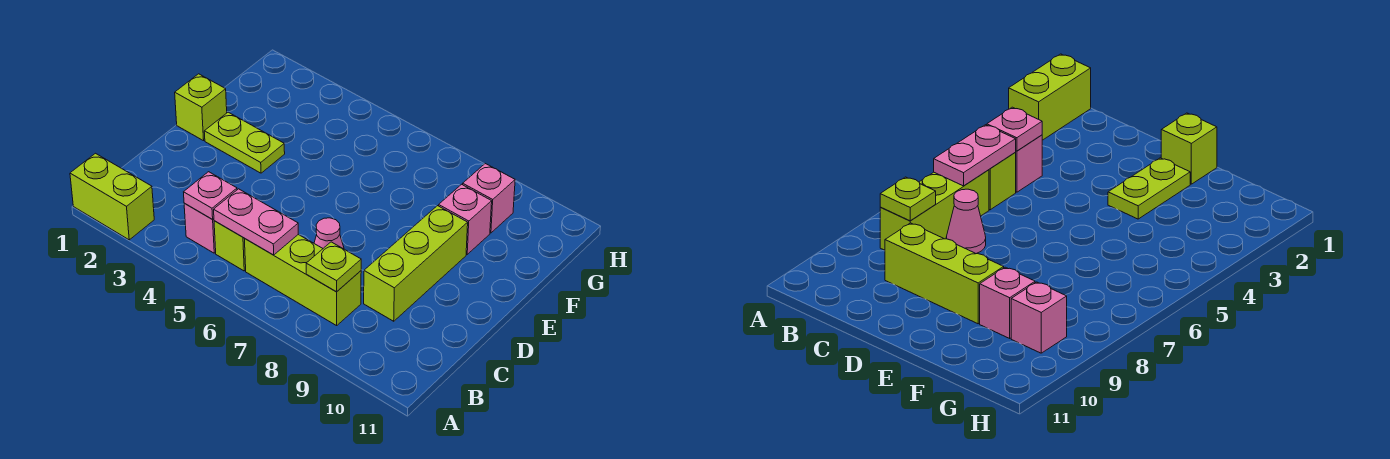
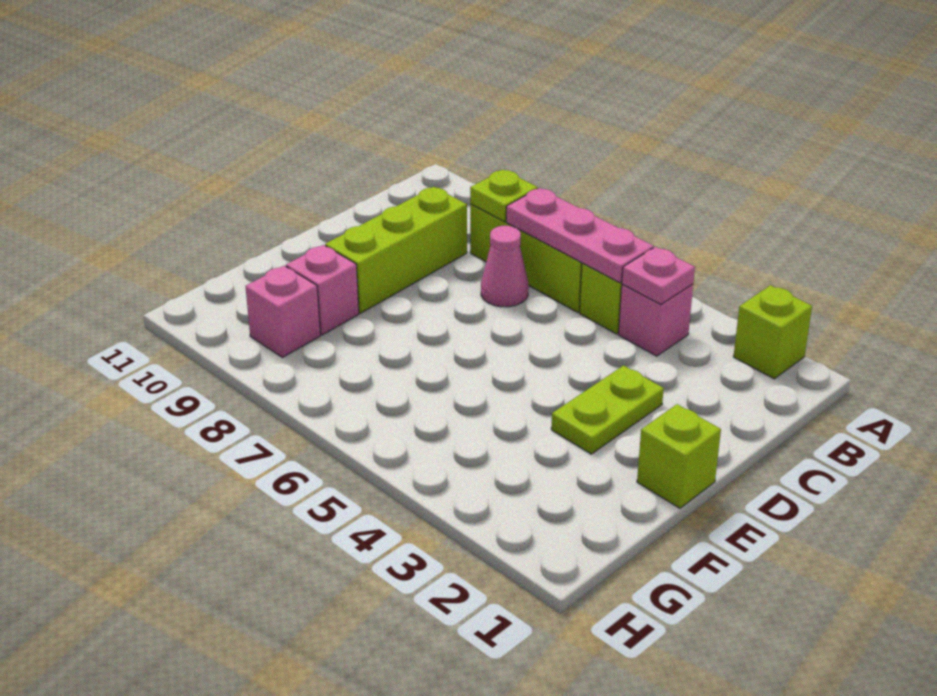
lime 1x2 brick [70,153,154,240] -> lime 1x1 brick [734,285,812,379]
pink 1x2 plate [214,189,298,255] -> pink 1x3 plate [506,188,654,283]
lime 1x2 plate [204,112,285,173] -> lime 1x2 plate turned to [551,365,664,454]

